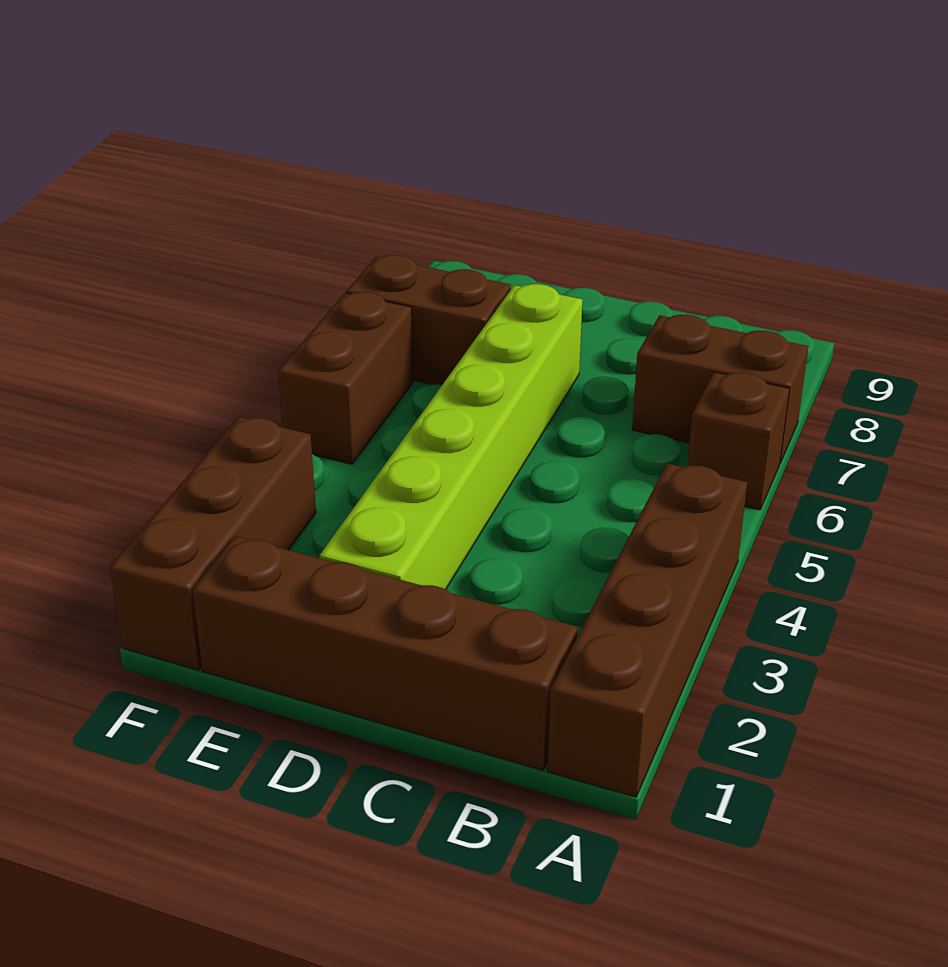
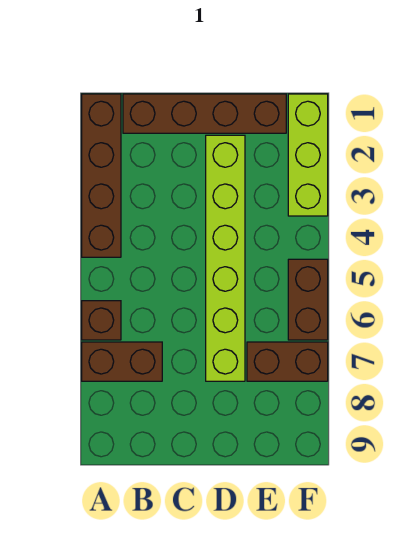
brown 1x3 brick [110,417,316,670] -> lime 1x3 brick [288,94,328,216]

